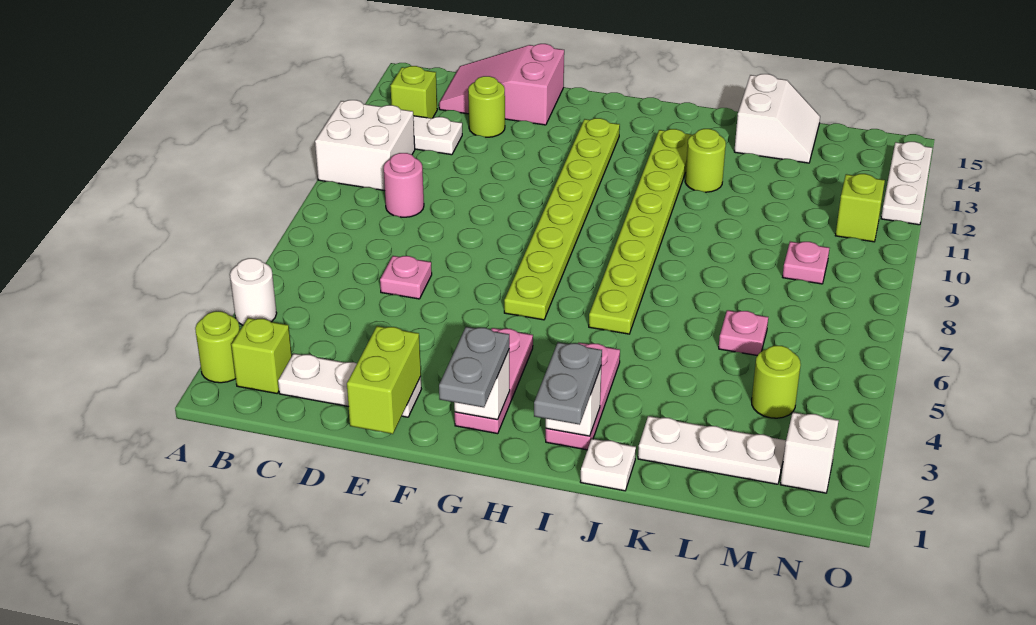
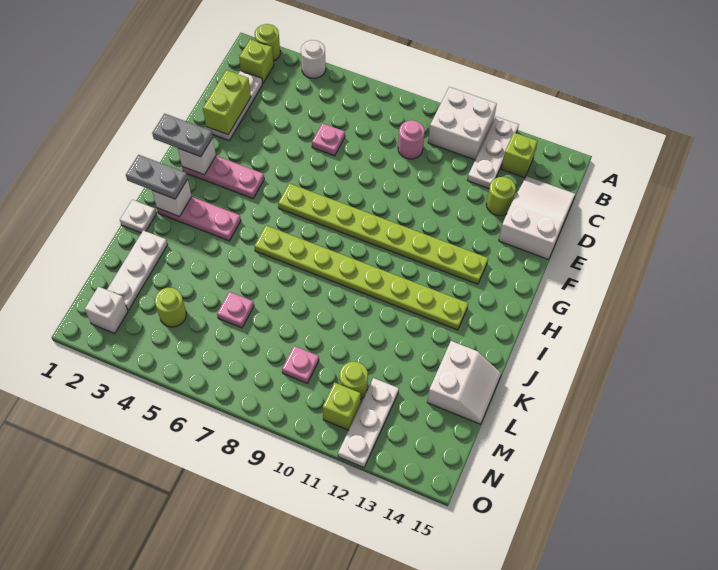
pink 2x3 slope [439,44,564,125] -> white 2x3 slope [499,176,575,259]
lime 1x2 brick [347,326,421,434] -> lime 1x2 brick turned to [203,70,251,135]
lime 1x1 round brick [685,129,726,192] -> lime 1x1 round brick moved to [340,362,368,400]
white 2x2 slope [734,74,820,163] -> white 2x2 slope turned to [427,341,501,424]
white 1x3 plate [881,142,932,225] -> white 1x3 plate turned to [338,378,399,467]

